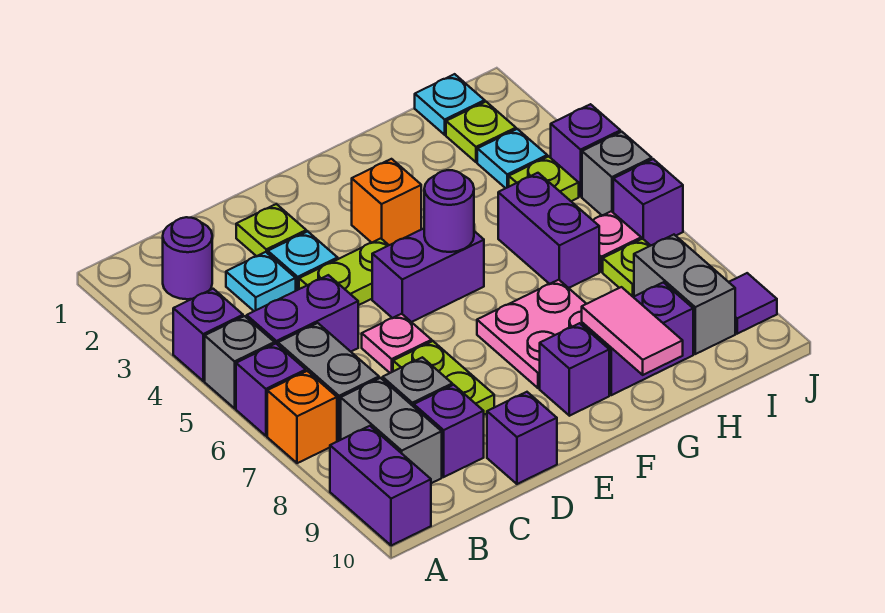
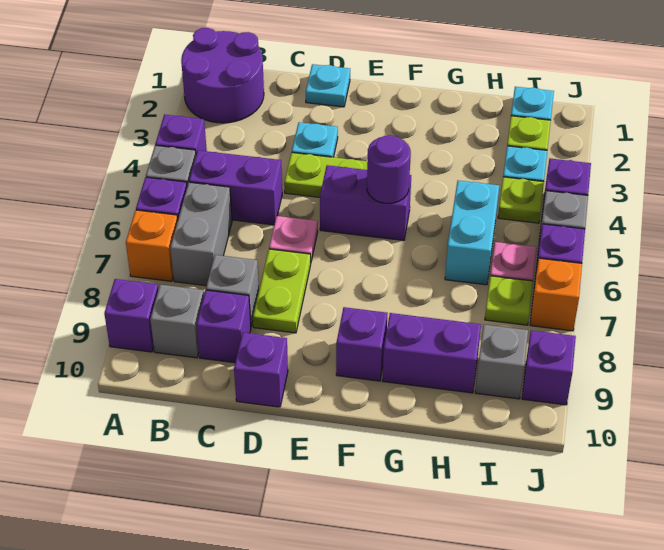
purple 1x2 brick [330,426,431,546] -> purple 1x1 brick [104,279,158,352]
purple 1x1 round brick [163,217,212,299] -> purple 2x2 round brick [181,28,264,123]
grey 1x2 brick [341,378,442,483] -> grey 1x1 brick [150,285,204,358]
cyan 1x1 plate [226,252,296,311] -> cyan 1x1 plate moved to [306,64,350,107]
lime 1x1 plate [236,204,306,256] -> none
orange 1x1 brick [352,159,421,245] -> orange 1x1 brick moved to [530,258,582,331]
pink 2x2 plate [477,280,586,388] -> none
pink 1x2 tile [582,287,683,375] -> none
purple 1x2 brick [498,173,599,288] -> cyan 1x2 brick [445,181,499,285]
grey 1x2 brick [634,235,735,354] -> grey 1x1 brick [475,325,528,399]
purple 1x1 tile [729,273,777,334] -> purple 1x1 brick [522,330,576,405]

